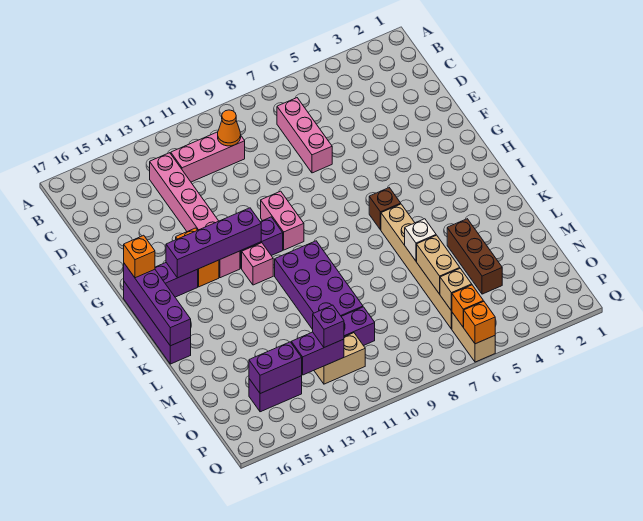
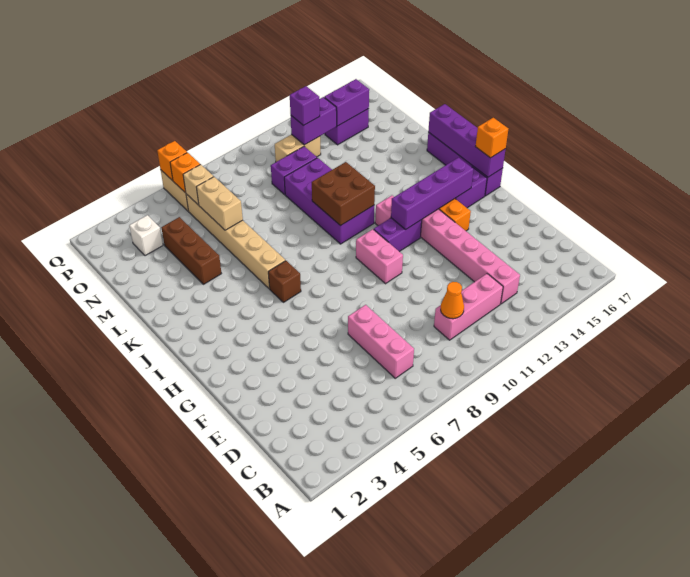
none -> brown 2x2 brick [312,162,375,226]
white 1x1 brick [405,219,436,261] -> white 1x1 brick moved to [129,215,163,256]

